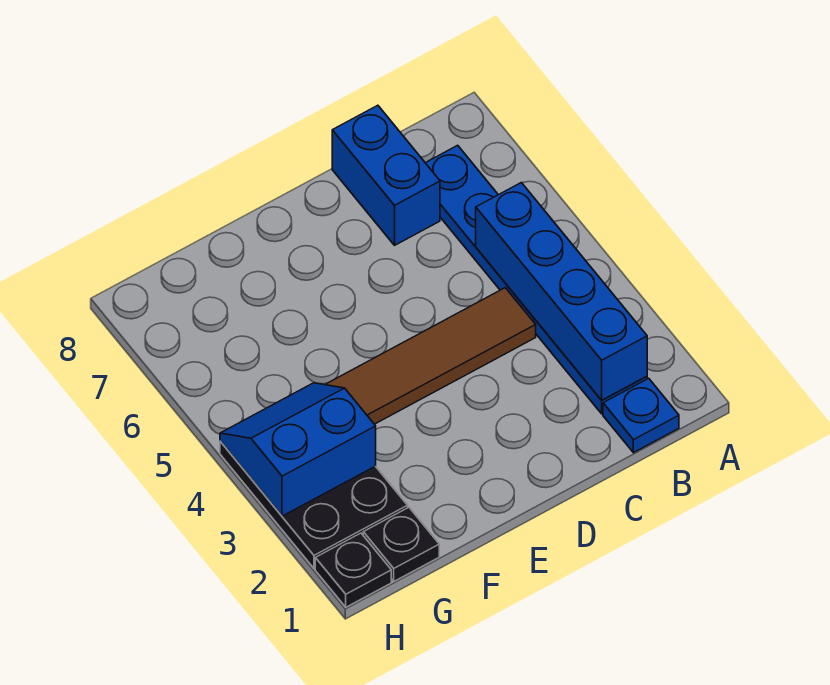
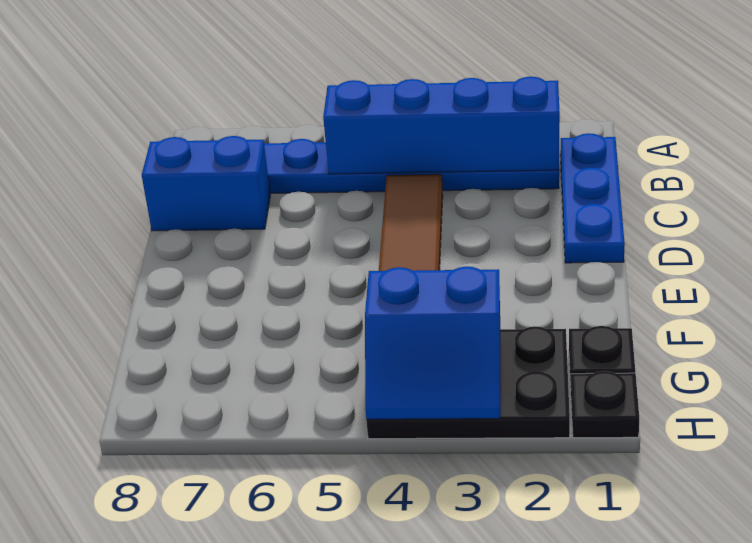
blue 1x1 plate [603,378,679,453] -> blue 1x3 plate [560,133,625,263]
blue 2x2 slope [220,383,376,516] -> blue 2x2 slope turned to [365,267,500,419]

